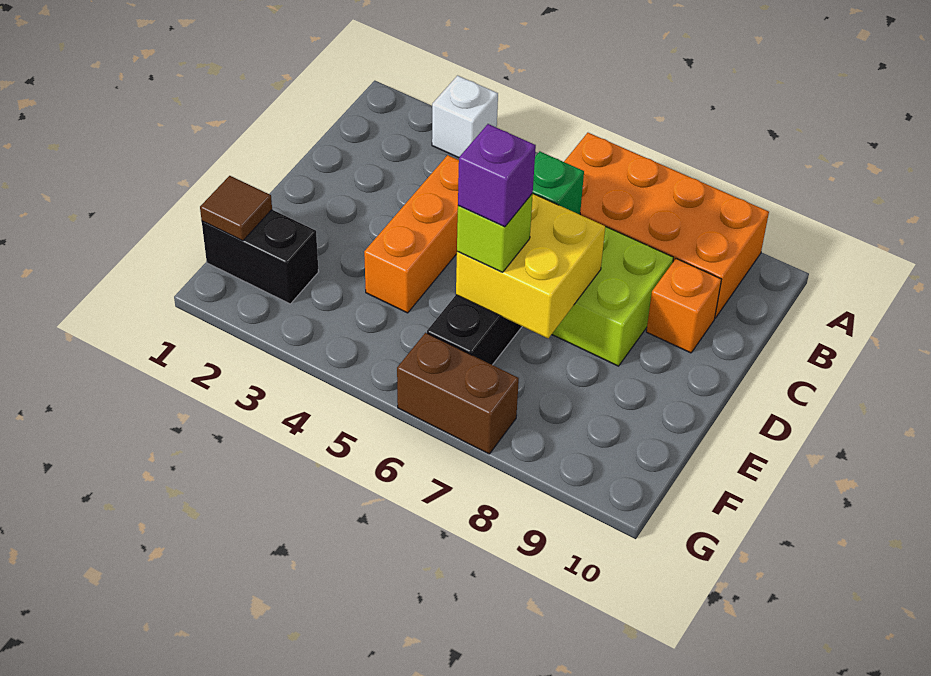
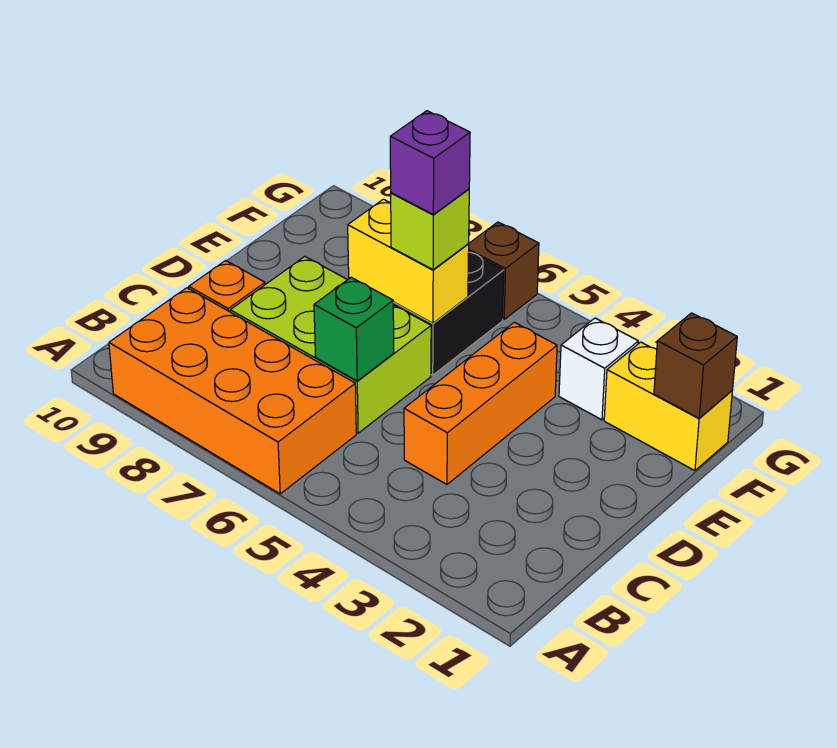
white 1x1 brick [432,76,498,158] -> white 1x1 brick moved to [559,318,638,420]
yellow 2x2 brick [456,194,605,338] -> yellow 1x2 brick [348,199,469,323]
black 1x2 brick [202,210,318,304] -> yellow 1x2 brick [604,342,732,471]
brown 1x1 tile [200,176,272,241] -> brown 1x1 brick [654,313,737,418]
brown 1x2 brick [397,333,519,454] -> brown 1x1 brick [469,222,539,319]

